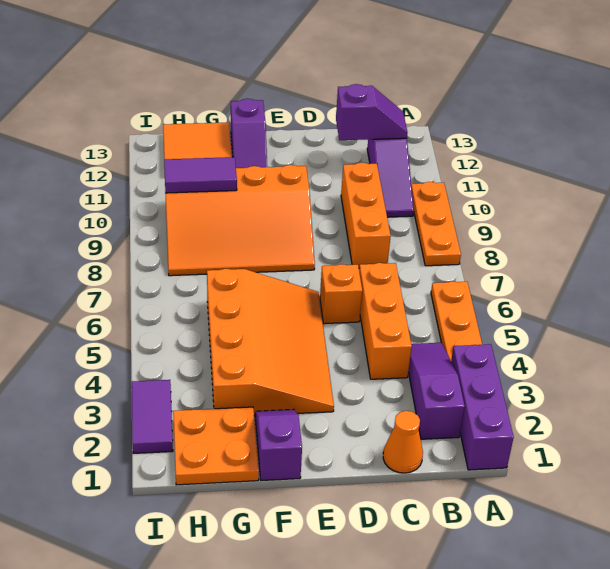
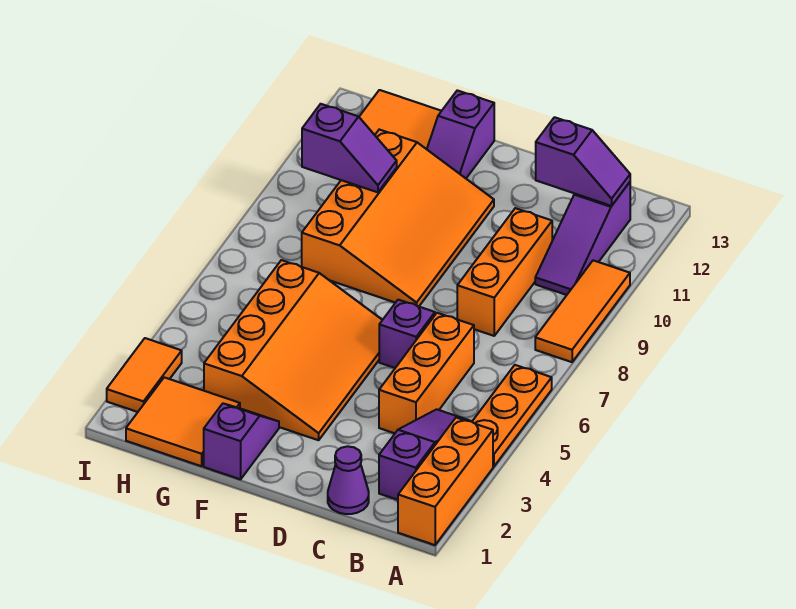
purple 1x3 brick [451,344,514,470] -> orange 1x3 brick [398,418,493,545]
orange 1x3 plate [411,182,461,266] -> orange 1x3 tile [535,260,630,362]
orange 1x1 cone [383,411,423,473] -> purple 1x1 cone [328,446,369,514]
orange 1x1 brick [320,264,362,324] -> purple 1x1 brick [379,300,435,368]
orange 3x4 slope [165,165,315,276] -> orange 3x4 slope turned to [302,130,494,306]
orange 2x2 plate [173,407,259,485] -> orange 2x2 tile [126,377,240,466]
purple 1x2 tile [164,157,237,193] -> purple 1x2 slope [302,104,397,192]
purple 1x2 tile [132,380,173,453] -> orange 1x2 tile [107,338,182,412]

